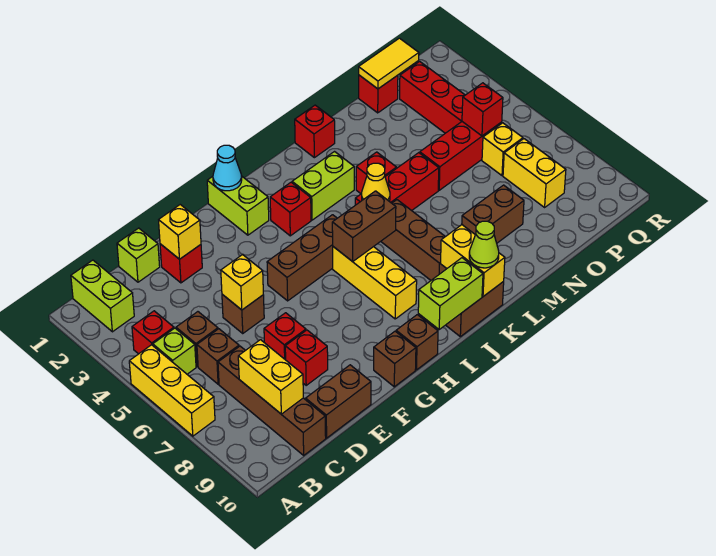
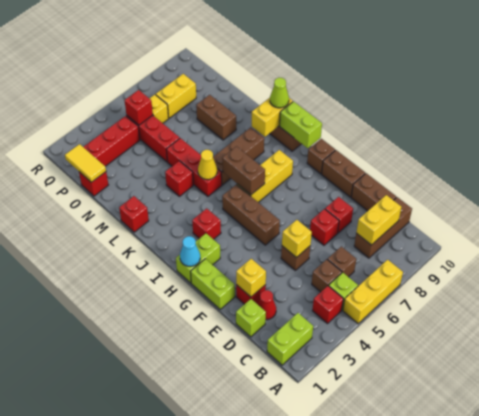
brown 1x4 brick [218,346,326,455] -> brown 1x3 brick [354,197,412,258]
none -> red 1x1 cone [257,290,276,320]
brown 1x1 brick [374,331,416,387] -> brown 1x2 brick [322,150,365,197]
lime 1x2 brick [292,152,354,220] -> lime 1x2 brick moved to [191,259,235,309]

